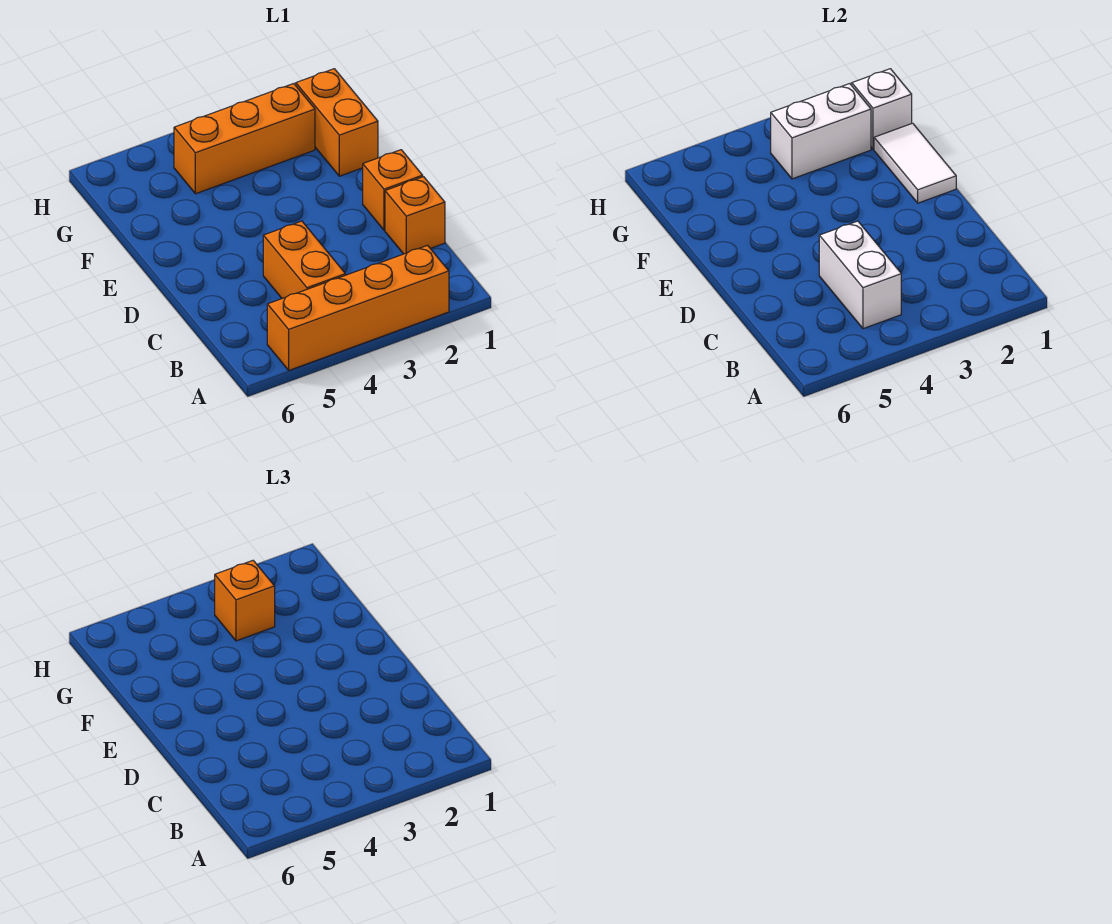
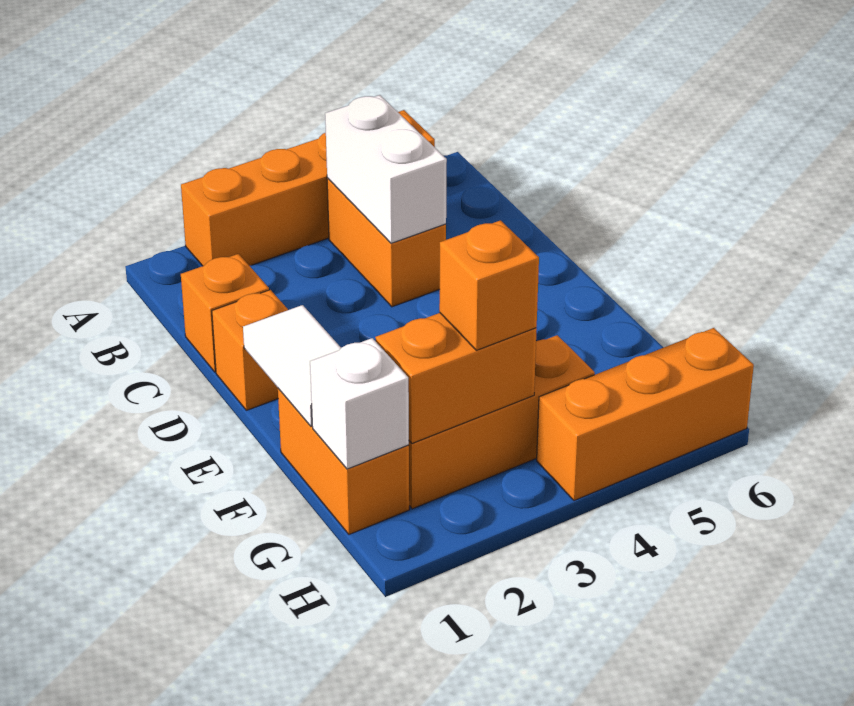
white 1x2 brick [771,84,871,179] -> orange 1x2 brick [375,313,537,443]
none -> orange 1x3 brick [537,328,754,501]

